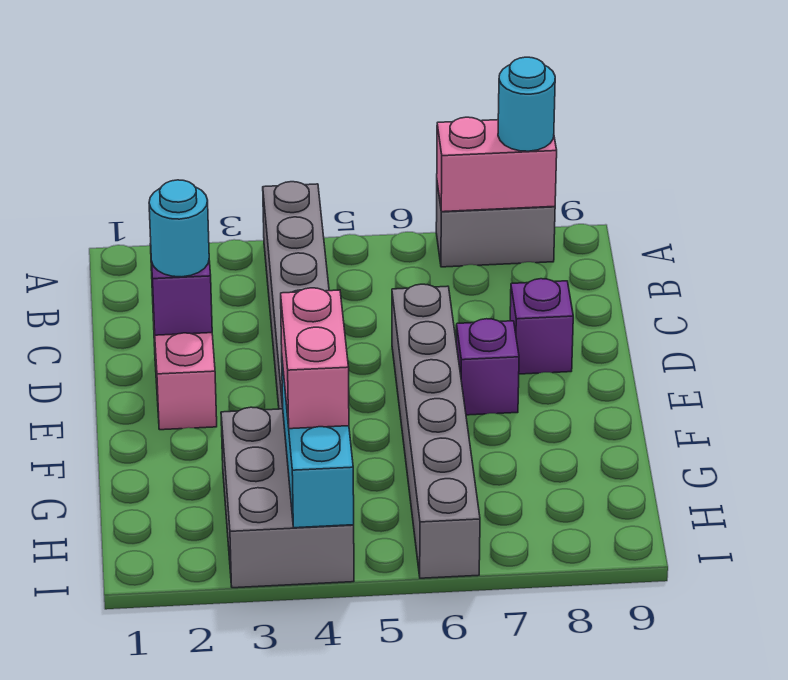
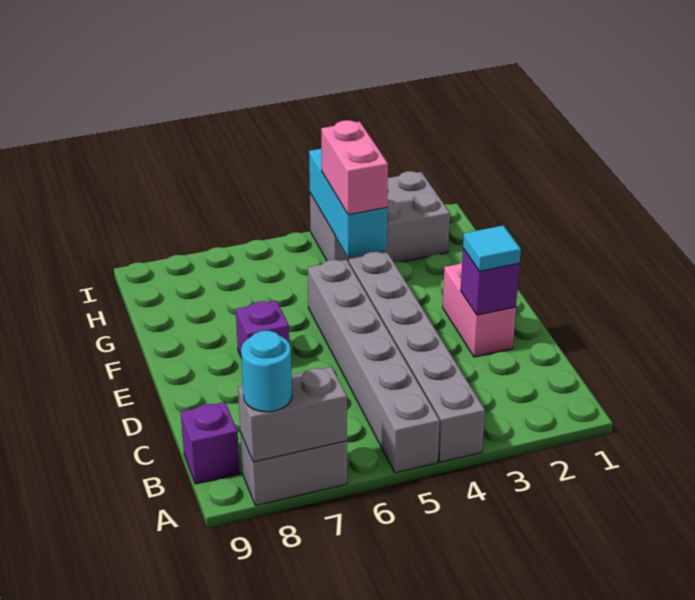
pink 1x2 brick [437,117,557,212] -> grey 1x2 brick [238,367,347,462]
cyan 1x1 round brick [149,180,209,277] -> cyan 1x1 tile [463,225,521,271]
grey 1x6 brick [392,284,480,578] -> grey 1x6 brick moved to [308,260,440,473]
purple 1x1 brick [510,279,573,374] -> purple 1x1 brick moved to [181,402,240,484]
grey 2x3 brick [221,407,354,588] -> grey 2x3 brick turned to [310,171,450,263]

